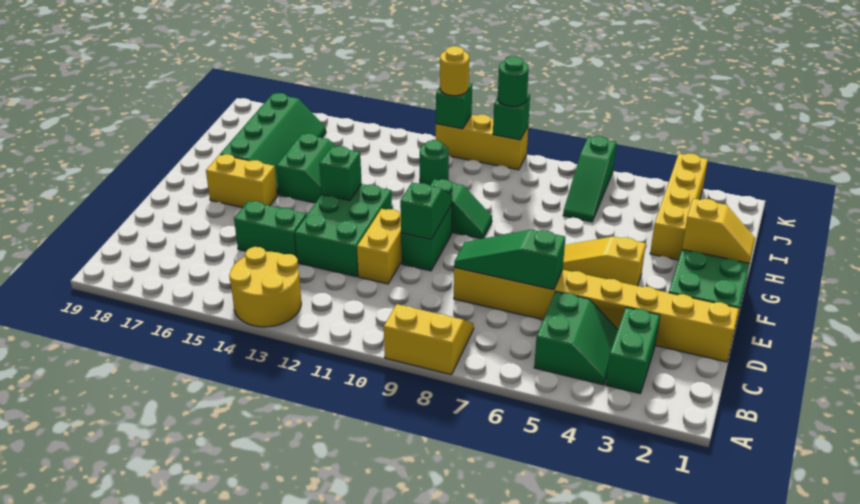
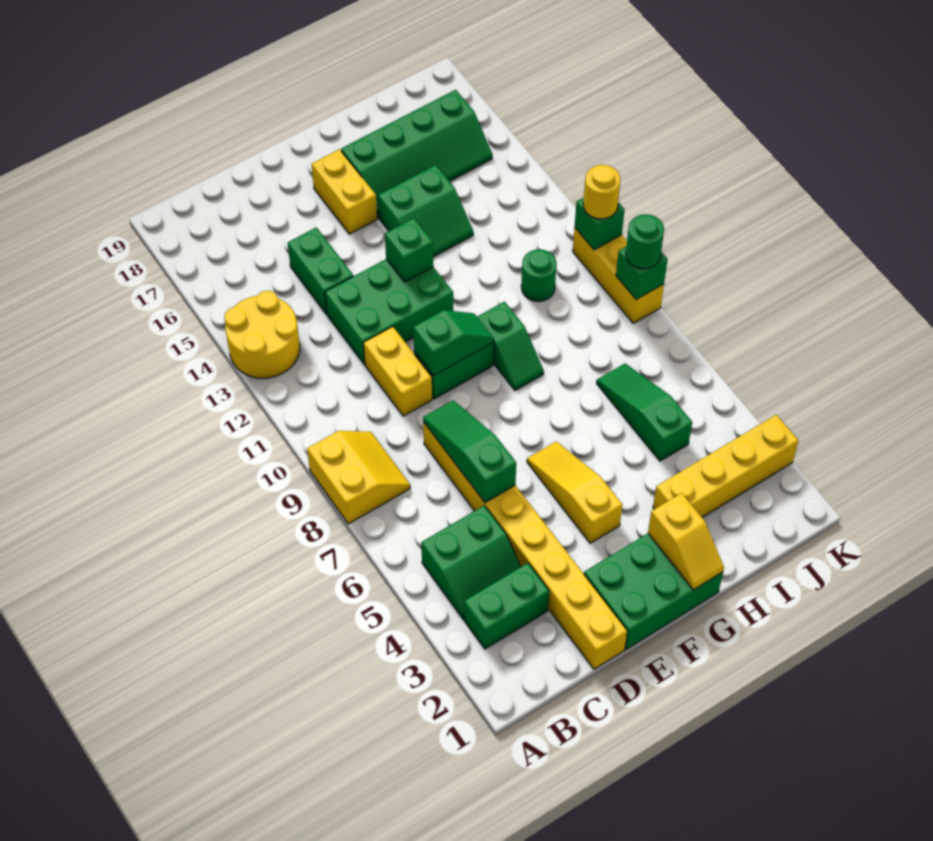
yellow 1x2 brick [357,209,402,284] -> yellow 1x2 brick turned to [363,327,432,416]
green 1x3 slope [563,136,616,222] -> green 1x3 slope turned to [597,364,692,461]

